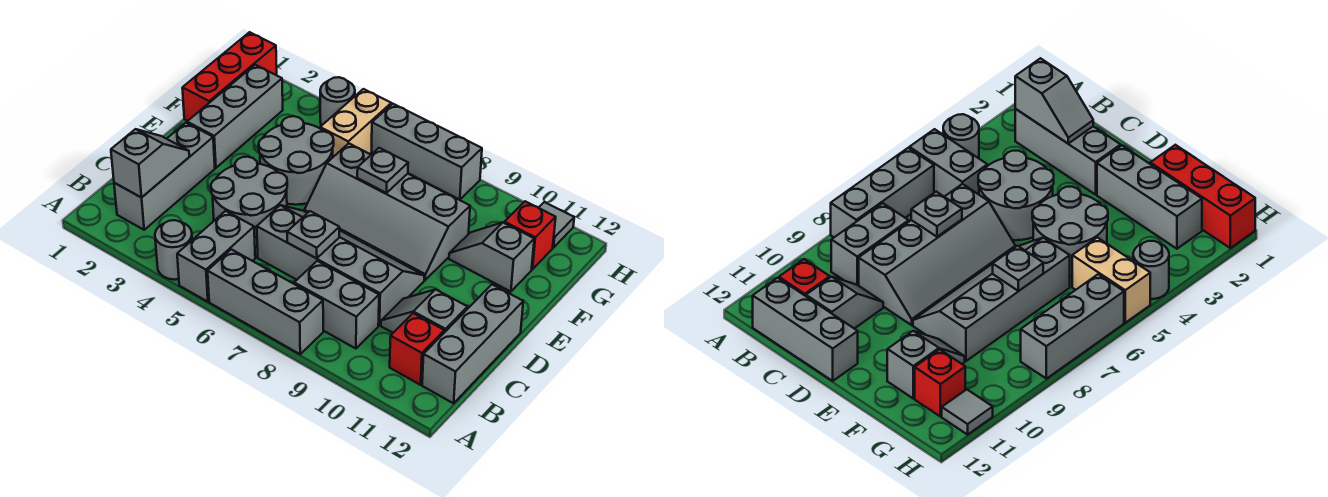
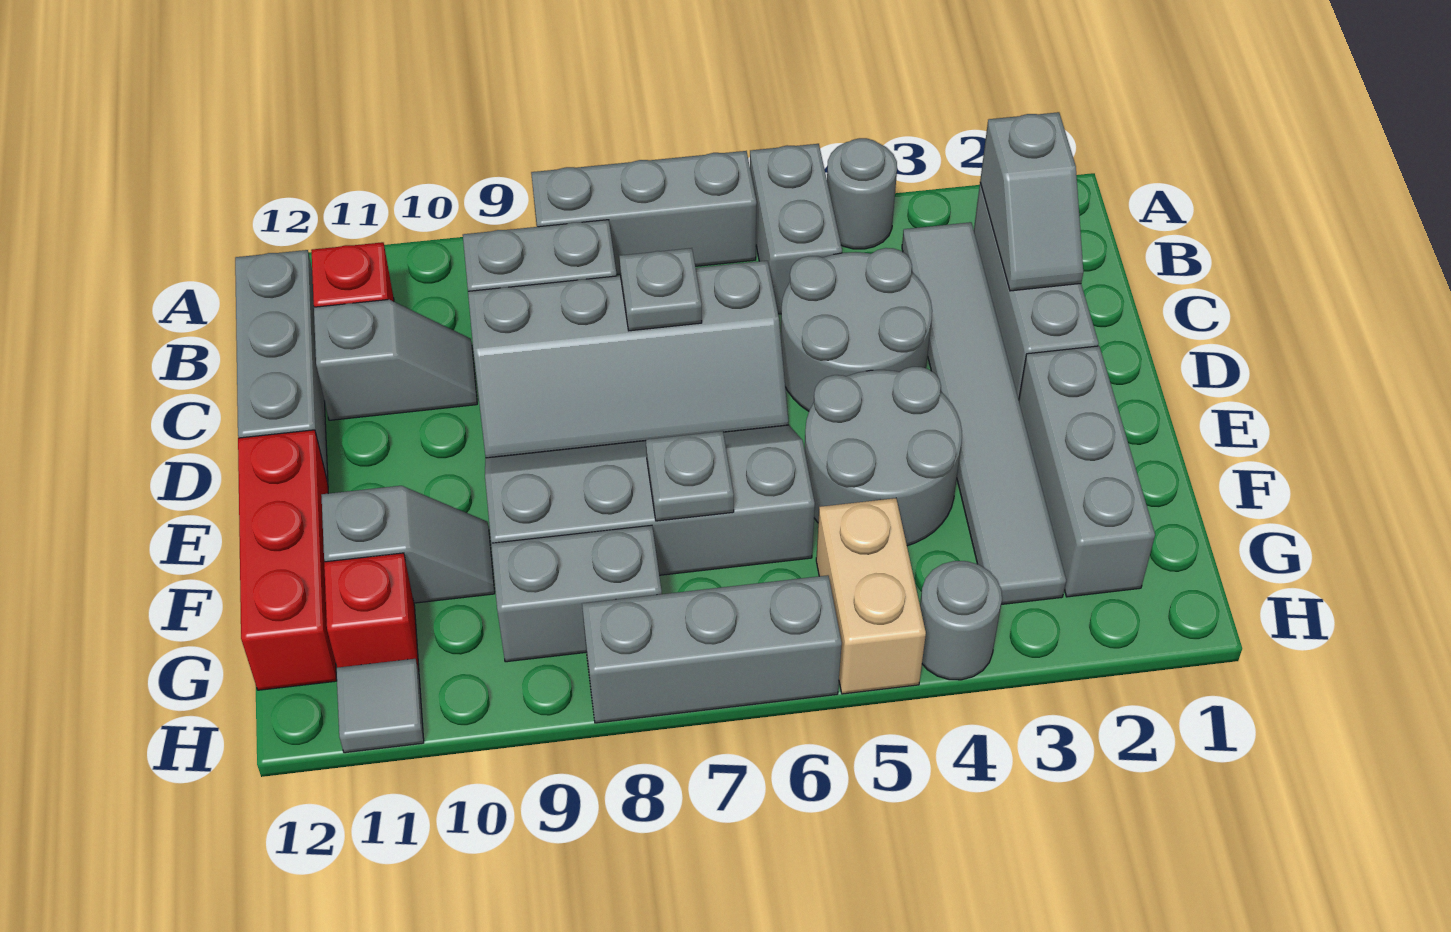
none -> grey 1x6 tile [902,222,1066,604]
red 1x3 brick [182,32,277,121] -> red 1x3 brick moved to [238,430,337,690]
none -> grey 1x2 brick [491,525,662,662]

